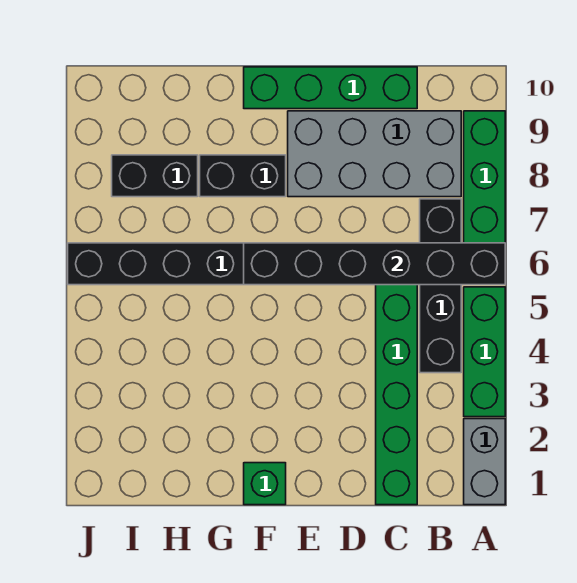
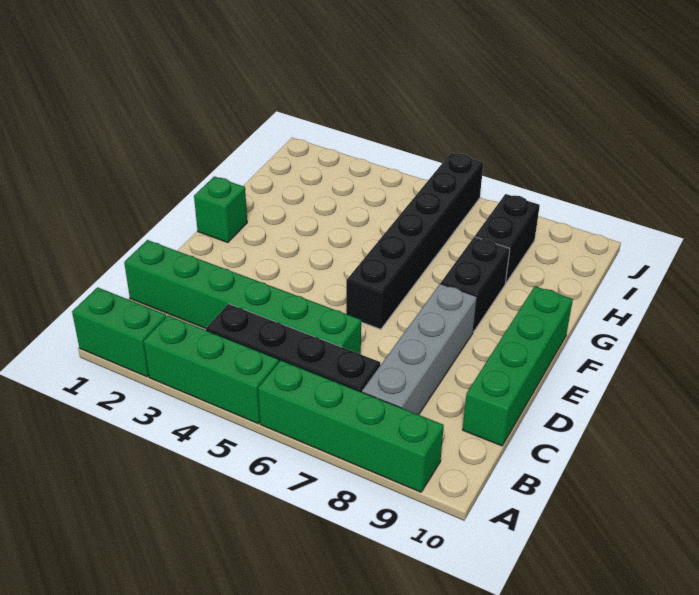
grey 1x2 brick [464,419,505,505] -> green 1x2 brick [72,287,166,377]
black 1x6 brick [244,243,505,285] -> none
grey 2x4 brick [288,111,461,197] -> grey 1x4 brick [362,284,477,415]

